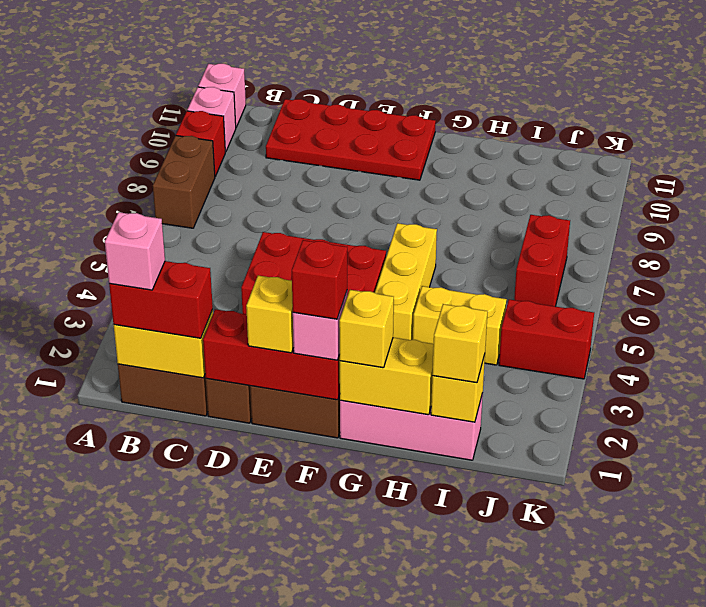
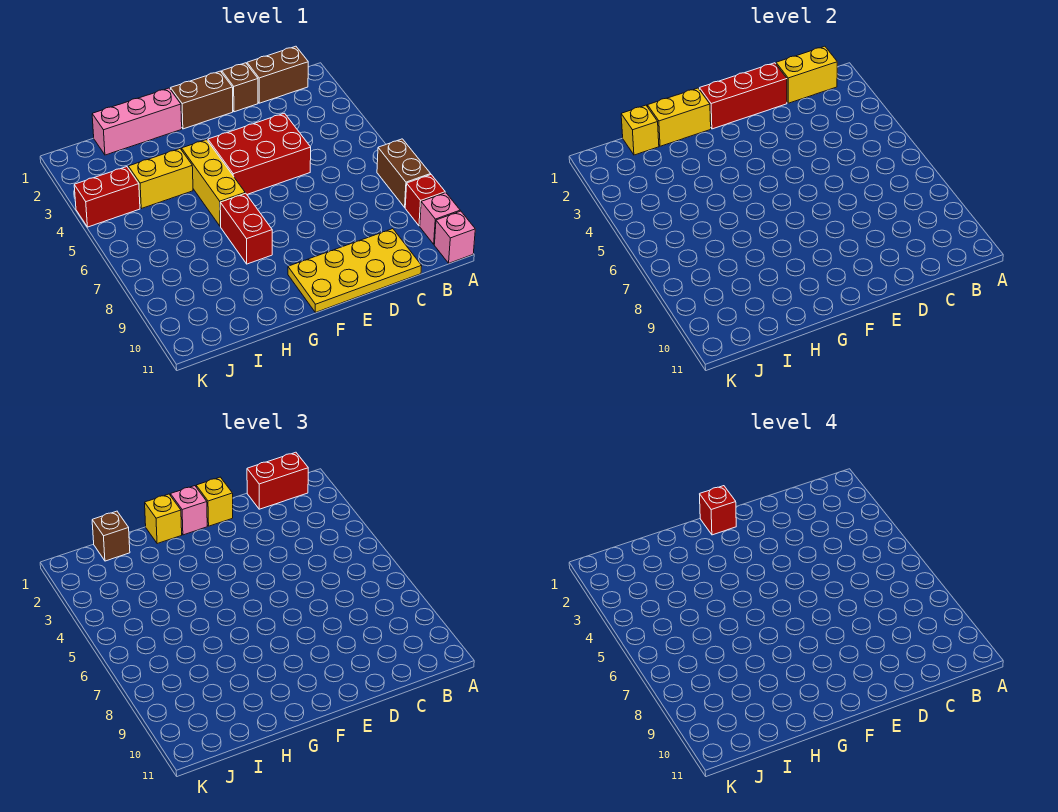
pink 1x1 brick [105,212,165,290] -> none
red 2x4 plate [266,99,436,180] -> yellow 2x4 plate [288,229,422,312]
yellow 1x1 brick [432,304,488,383] -> brown 1x1 brick [92,511,130,561]
red 1x2 brick [514,215,570,306] -> red 1x2 brick moved to [220,193,272,264]

